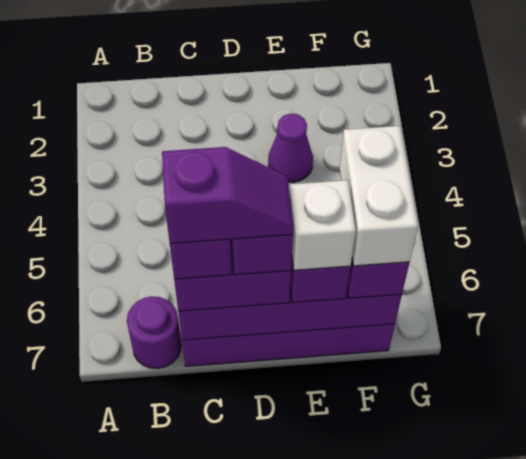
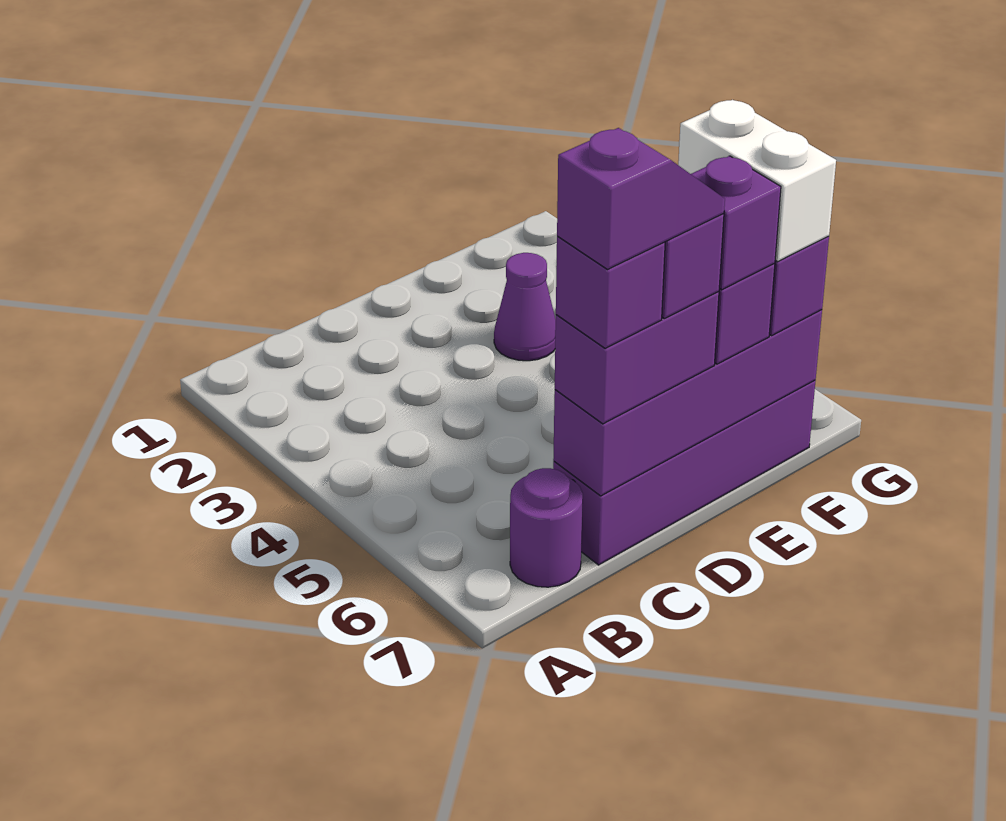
white 1x1 brick [290,180,356,270] -> purple 1x1 brick [691,156,781,290]

